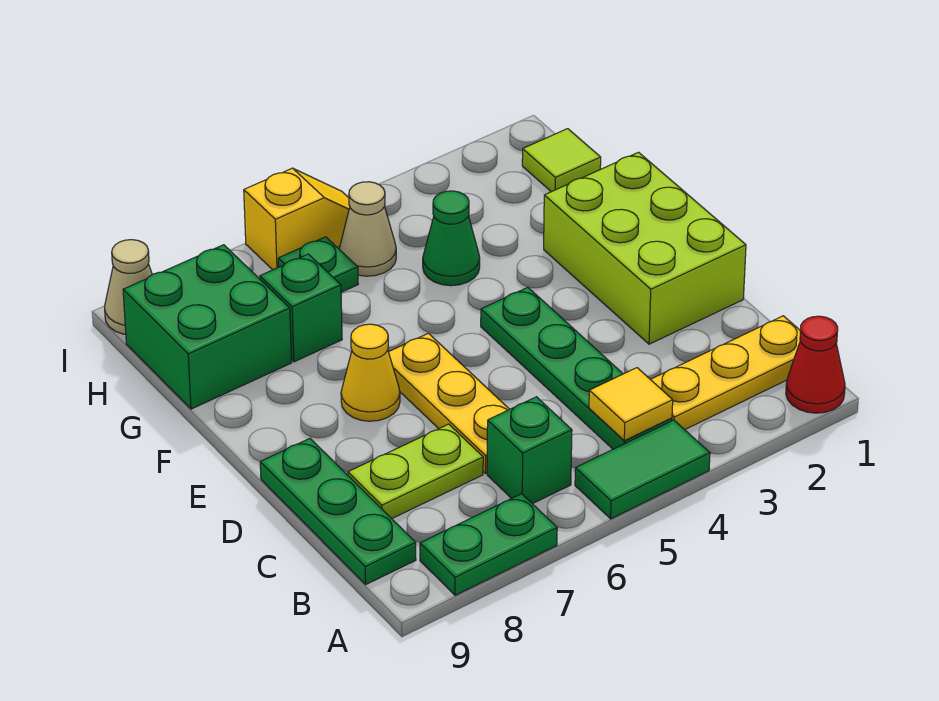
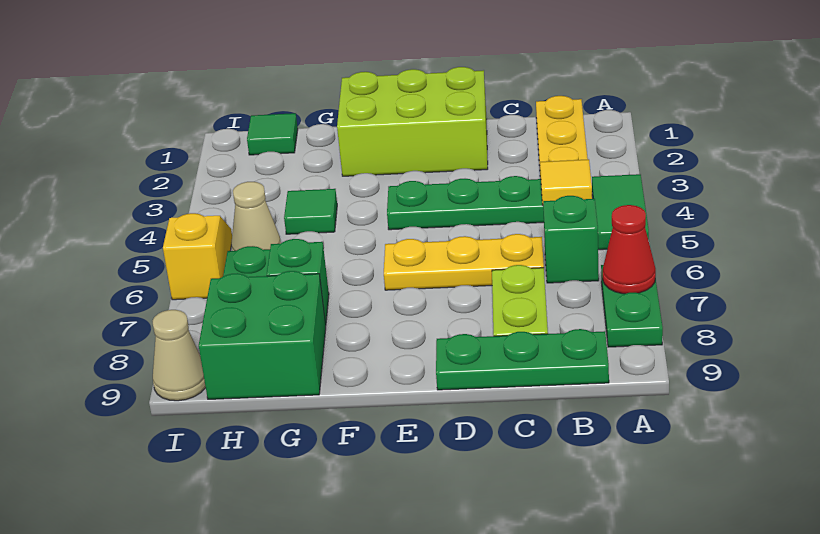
red 1x1 cone [786,316,845,413] -> red 1x1 cone moved to [603,205,656,294]
yellow 1x1 cone [341,324,400,421] -> none
green 1x1 cone [423,191,480,286] -> green 1x1 tile [284,189,337,234]
lime 1x1 tile [522,129,601,192] -> green 1x1 tile [247,113,298,155]

